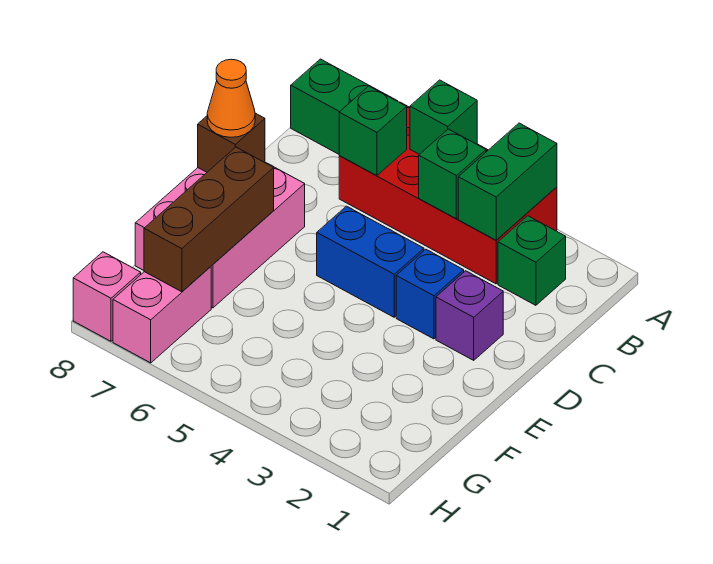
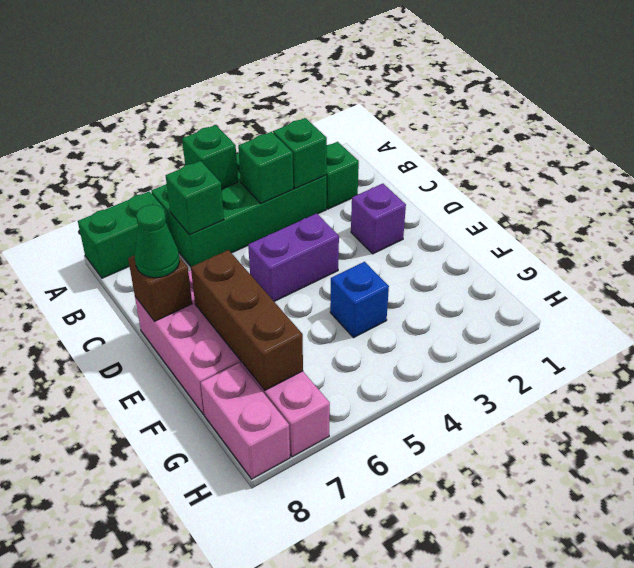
red 2x4 brick [339,102,557,284] -> green 2x4 brick [151,153,327,267]
green 1x2 brick [458,123,557,240] -> green 1x1 brick [273,118,327,189]
blue 1x1 brick [396,249,464,339] -> blue 1x1 brick moved to [330,262,389,338]
blue 1x2 brick [317,206,424,317] -> purple 1x2 brick [248,213,339,301]
orange 1x1 cone [207,59,255,137] -> green 1x1 cone [135,205,180,278]
pink 1x1 brick [73,252,141,341] -> pink 1x2 brick [201,363,290,479]

